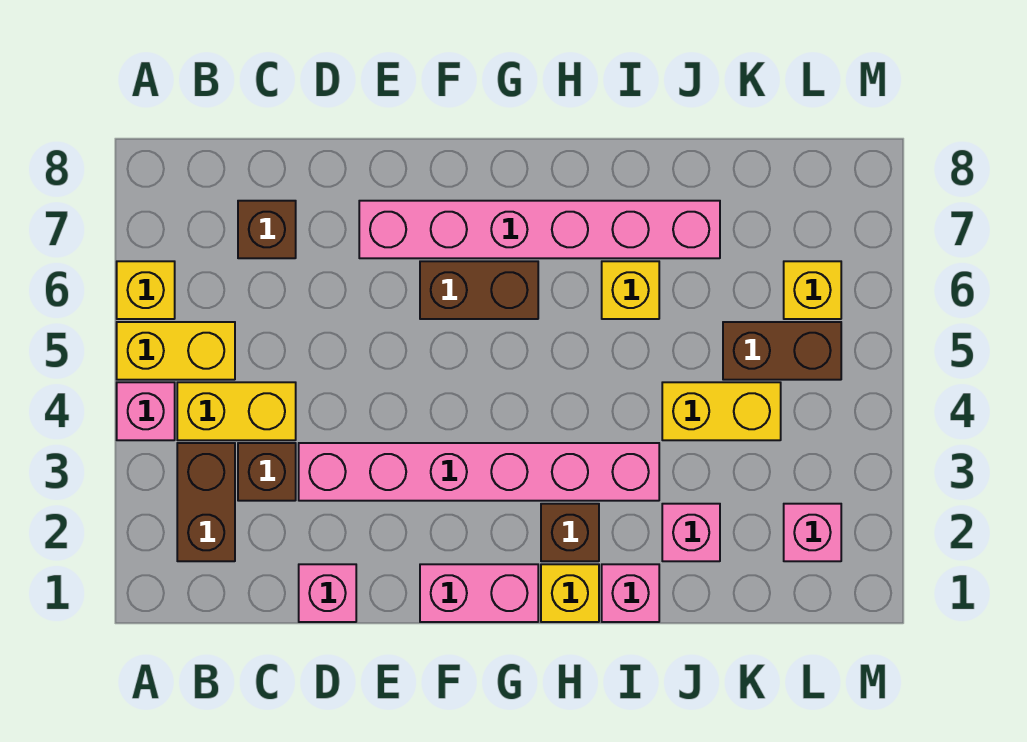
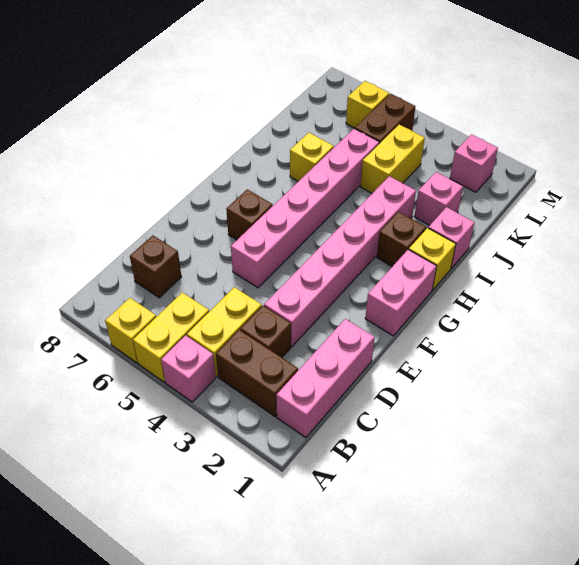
pink 1x1 brick [299,564,356,622] -> pink 1x3 brick [276,319,375,438]
pink 1x6 brick [359,201,720,258] -> pink 1x6 brick moved to [231,128,379,288]
brown 1x2 brick [420,261,538,319] -> brown 1x1 brick [226,189,273,240]

